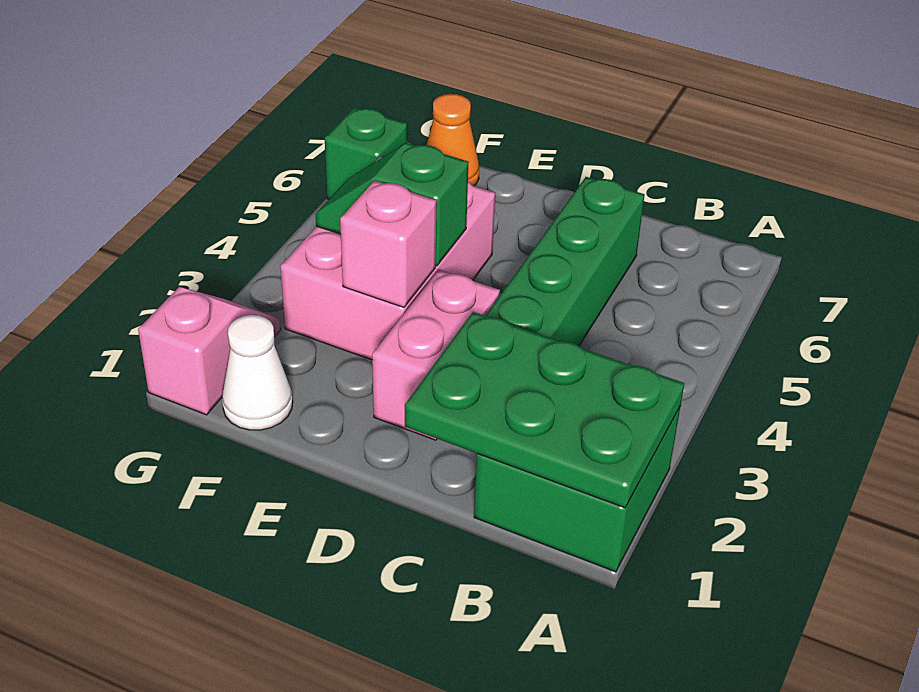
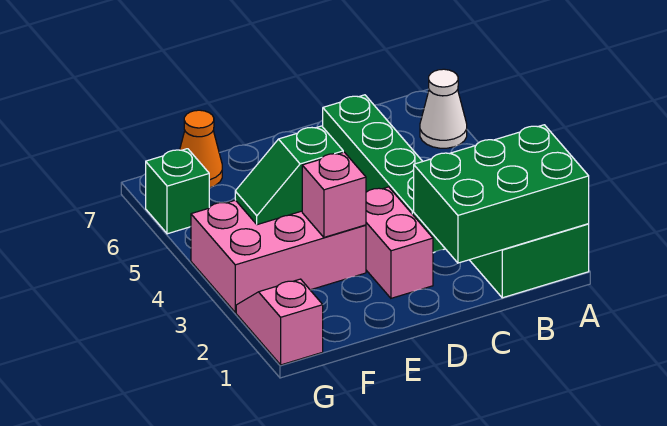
green 2x3 plate [405,312,684,508] -> green 2x3 brick [414,125,589,263]
pink 2x3 brick [280,157,495,360] -> pink 2x3 brick turned to [191,200,366,312]
white 1x1 cone [222,315,293,430] -> white 1x1 cone moved to [420,69,467,148]

